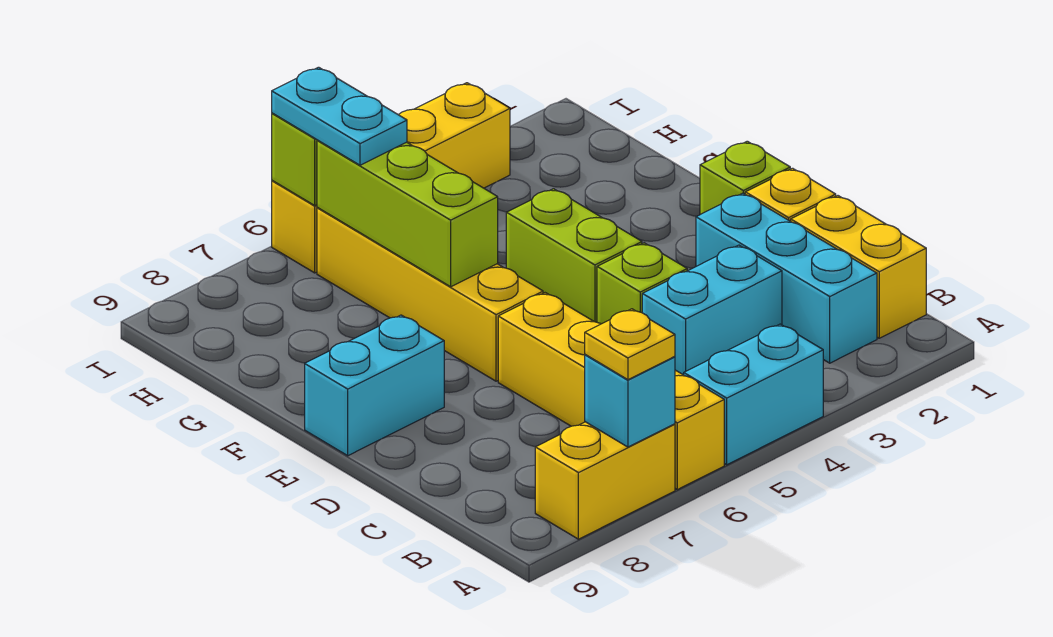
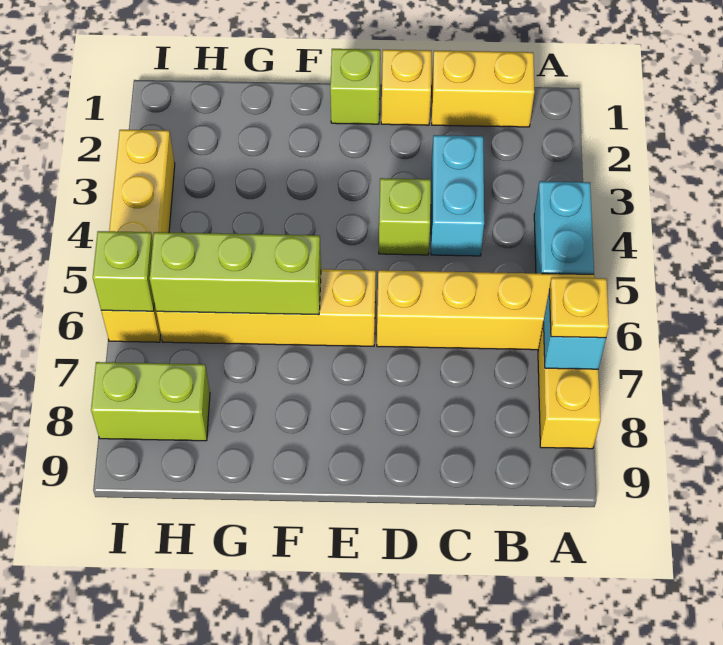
cyan 1x3 brick [696,193,877,363] -> none
lime 1x2 brick [506,189,642,322] -> lime 1x2 brick moved to [91,362,210,441]
cyan 1x2 brick [305,315,444,456] -> none
cyan 1x2 plate [272,67,407,165] -> none

